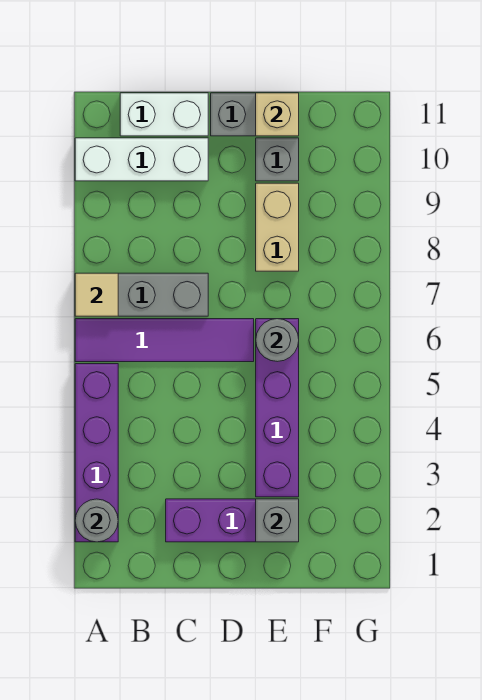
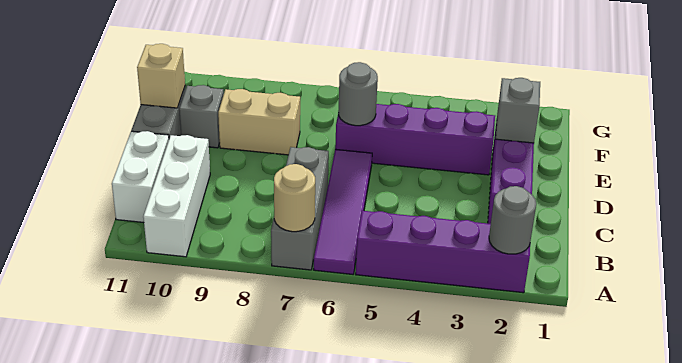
tan 1x1 tile [75,273,118,316] -> tan 1x1 round brick [274,164,315,232]

